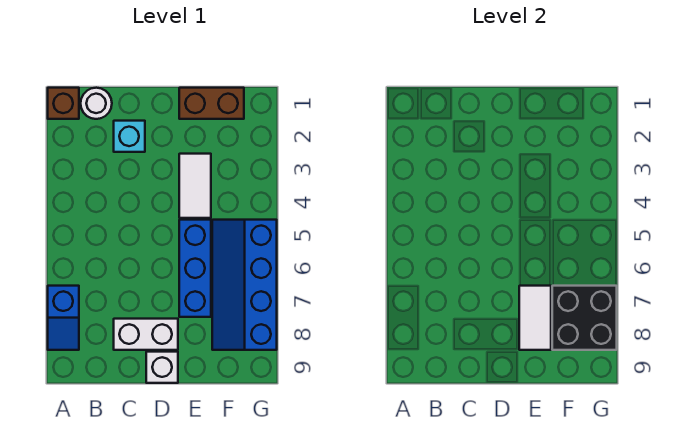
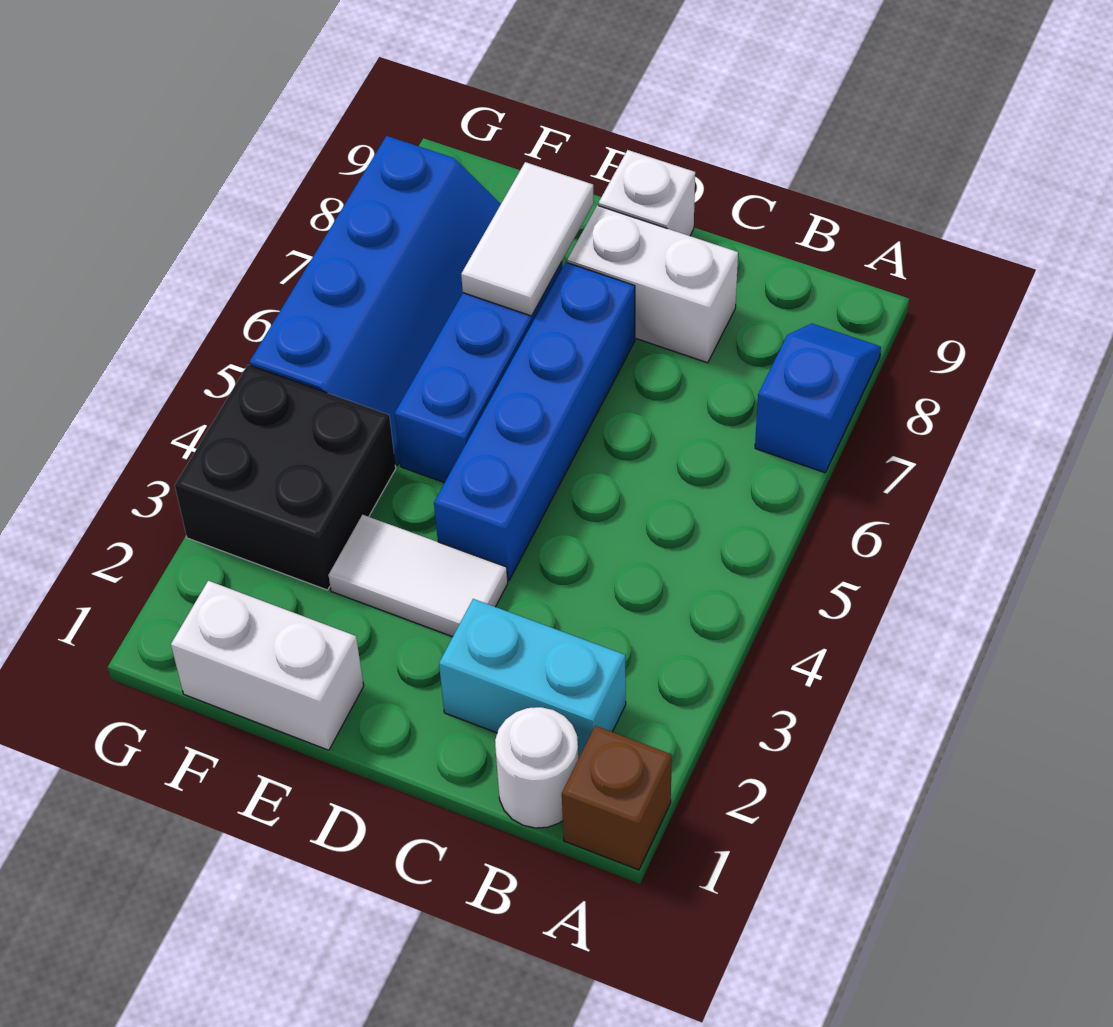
cyan 1x1 brick [114,121,145,152] -> cyan 1x2 brick [439,599,626,759]
none -> blue 1x4 brick [434,263,635,580]
brown 1x2 brick [179,88,244,119] -> white 1x2 brick [171,581,364,750]
white 1x2 tile [179,154,211,218] -> white 1x2 tile turned to [328,515,508,637]
black 2x2 brick [552,286,617,350] -> black 2x2 brick moved to [175,365,396,590]

